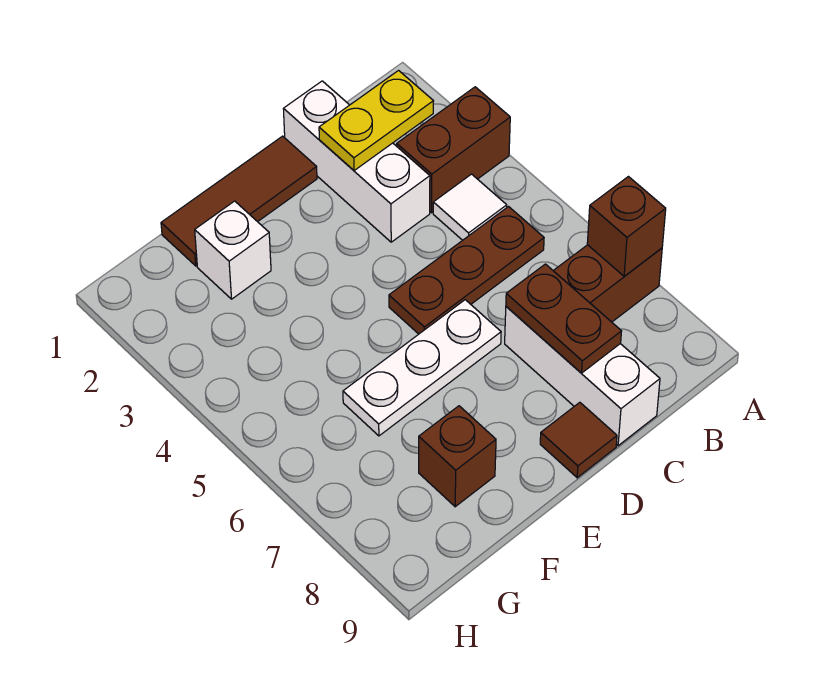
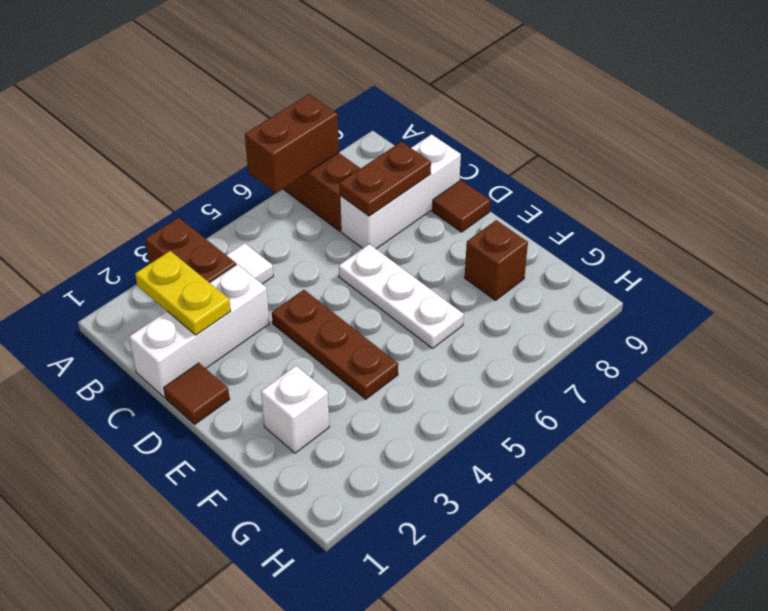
brown 1x1 brick [587,177,666,276] -> brown 1x2 brick [245,94,339,193]
brown 1x3 plate [389,207,544,334] -> brown 1x3 plate moved to [272,290,398,399]
brown 1x3 tile [161,136,317,266] -> brown 1x1 tile [164,363,230,424]

